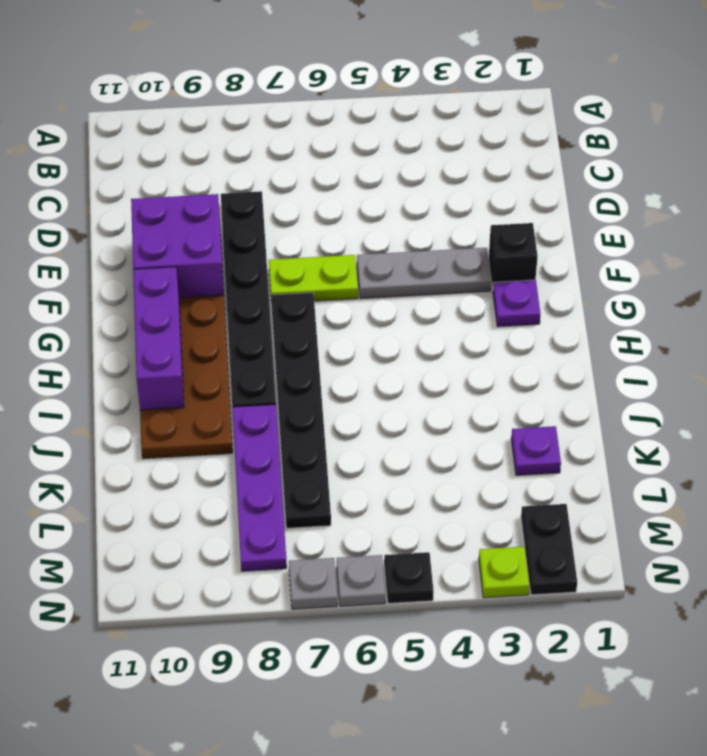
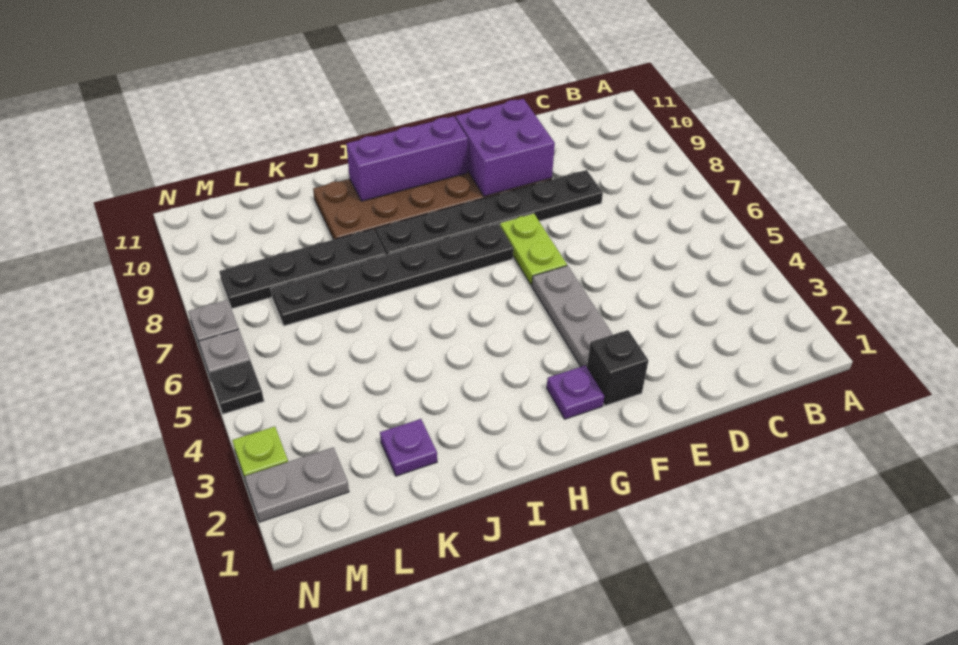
purple 1x4 plate [232,404,287,571] -> black 1x4 plate [219,229,386,309]
black 1x2 plate [521,504,577,595] -> grey 1x2 plate [245,447,349,522]

